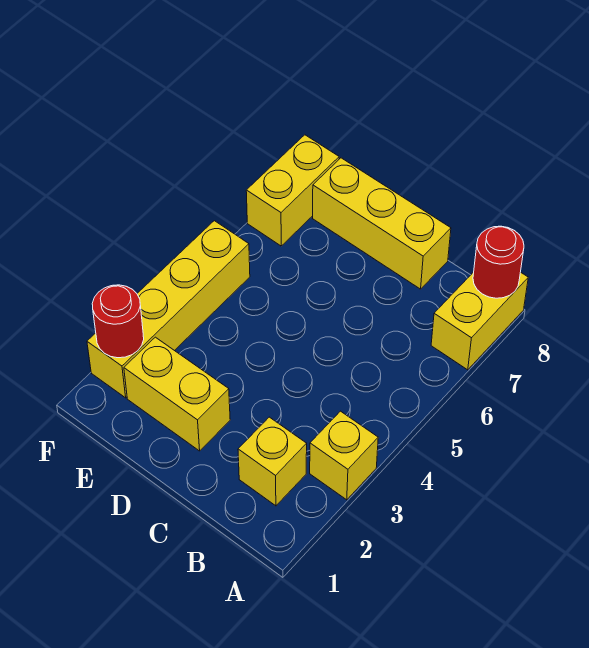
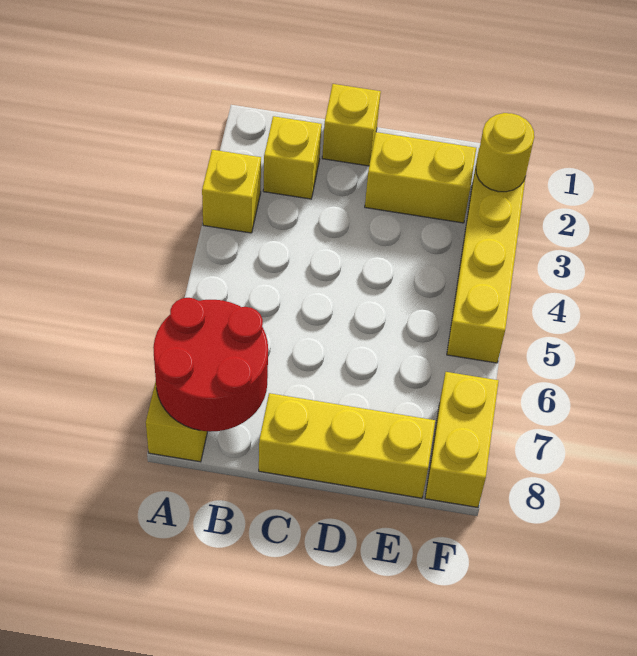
red 1x1 round brick [473,226,524,298] -> red 2x2 round brick [153,298,268,432]
none -> yellow 1x1 brick [322,84,381,166]
red 1x1 round brick [92,285,144,358] -> yellow 1x1 round brick [476,113,534,192]

